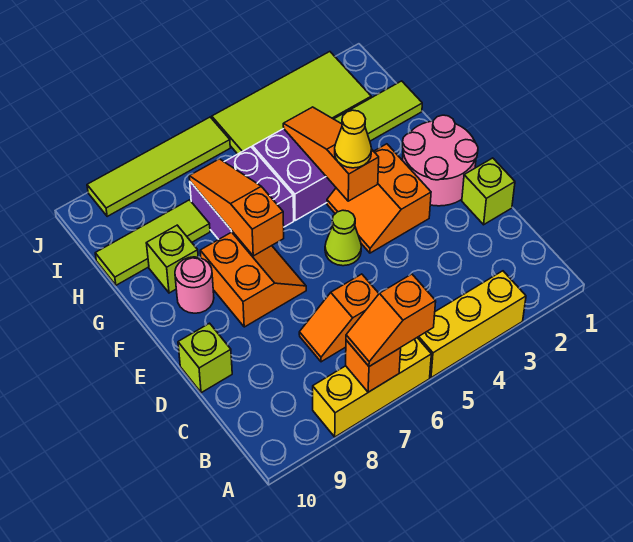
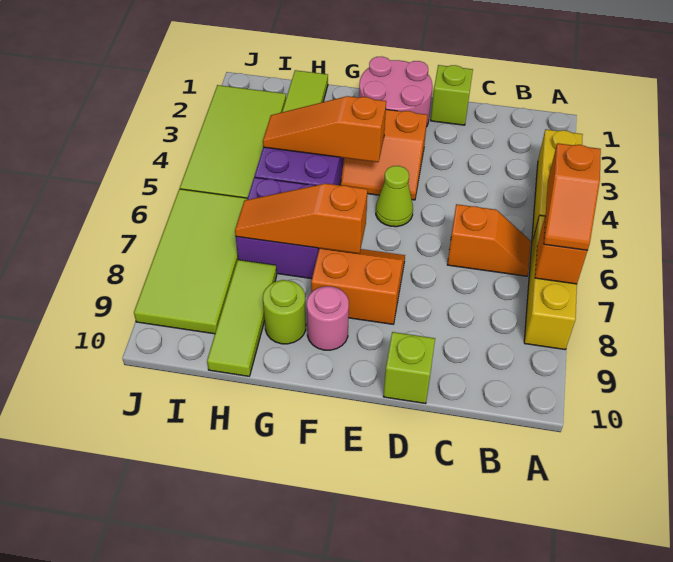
orange 1x2 slope [299,274,379,362] -> orange 1x2 slope turned to [447,204,531,276]
yellow 1x1 cone [335,110,372,168] -> none
lime 1x1 brick [146,225,198,293] -> lime 1x1 round brick [263,280,306,344]
lime 1x4 tile [87,117,230,216] -> lime 2x4 tile [134,189,247,334]

